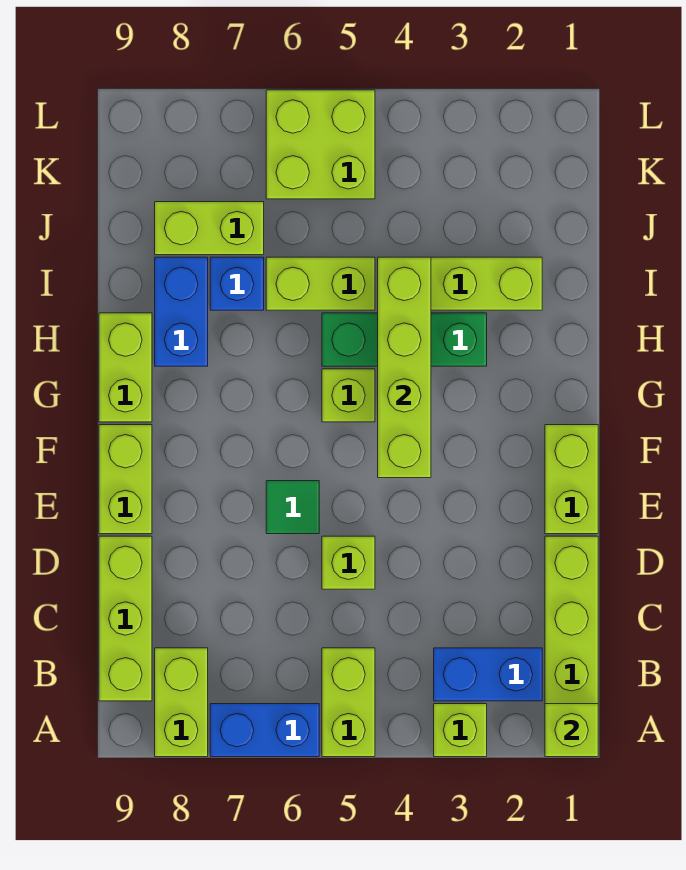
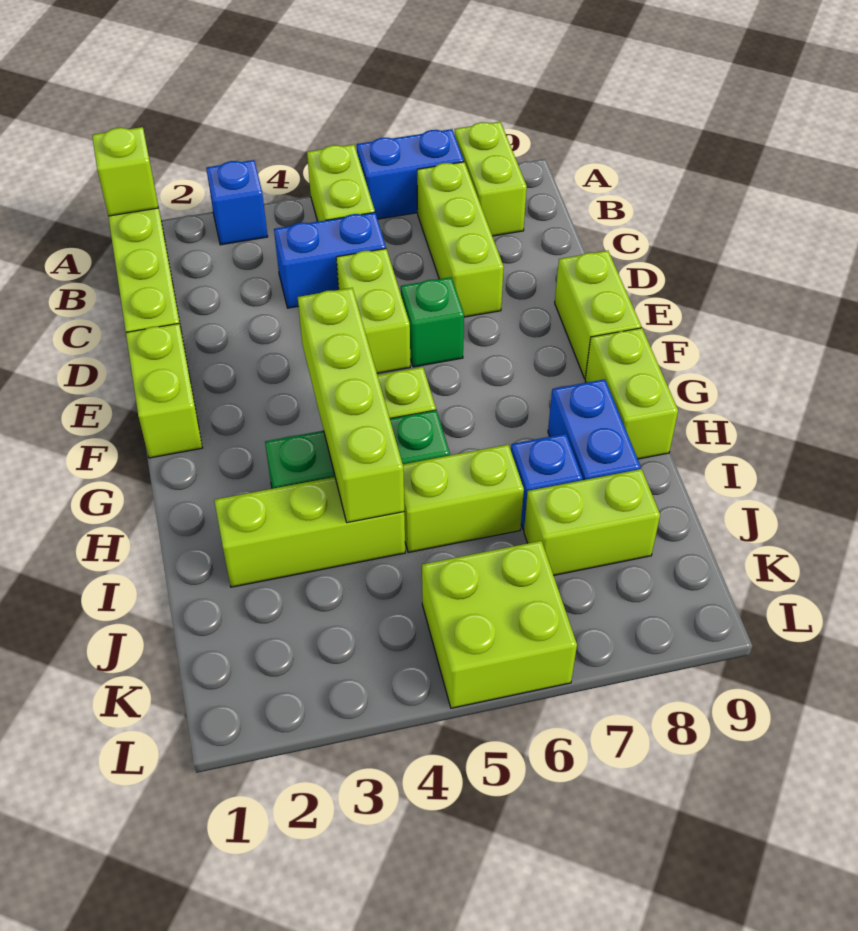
lime 1x1 brick [434,704,487,757] -> blue 1x1 brick [206,160,268,245]
blue 1x2 brick [434,648,542,701] -> blue 1x2 brick moved to [274,212,386,308]
lime 1x3 brick [99,536,152,701] -> lime 1x3 brick moved to [417,162,504,317]
lime 1x1 brick [322,536,375,589] -> lime 1x2 brick [336,249,410,373]
green 1x1 tile [266,481,319,534] -> green 1x1 brick [401,277,464,367]

